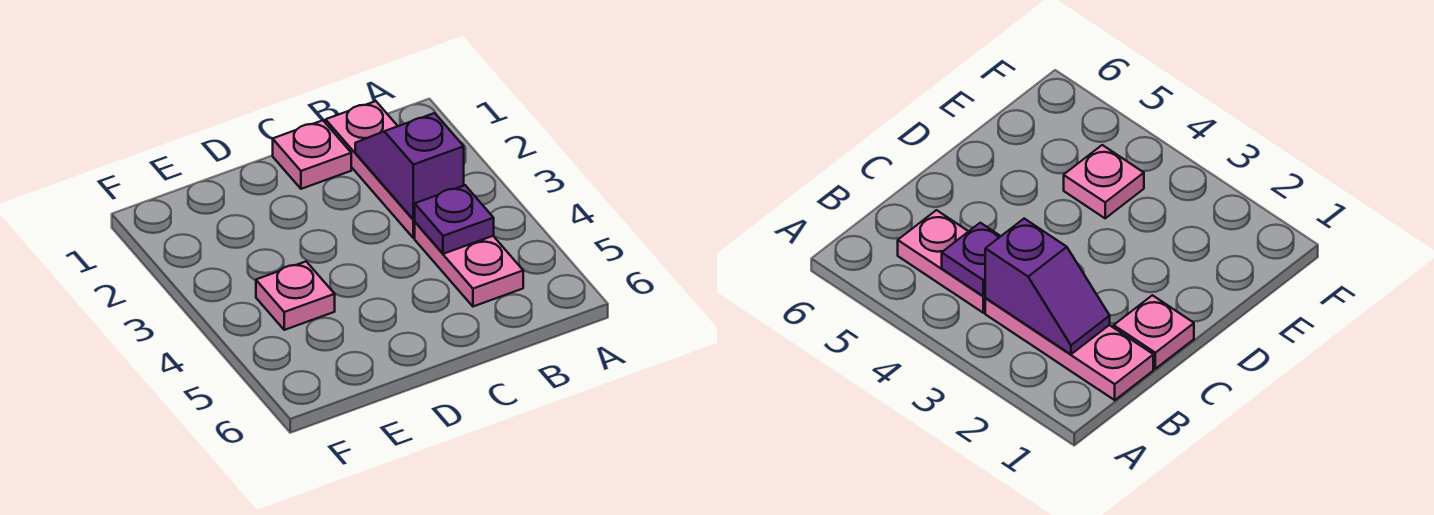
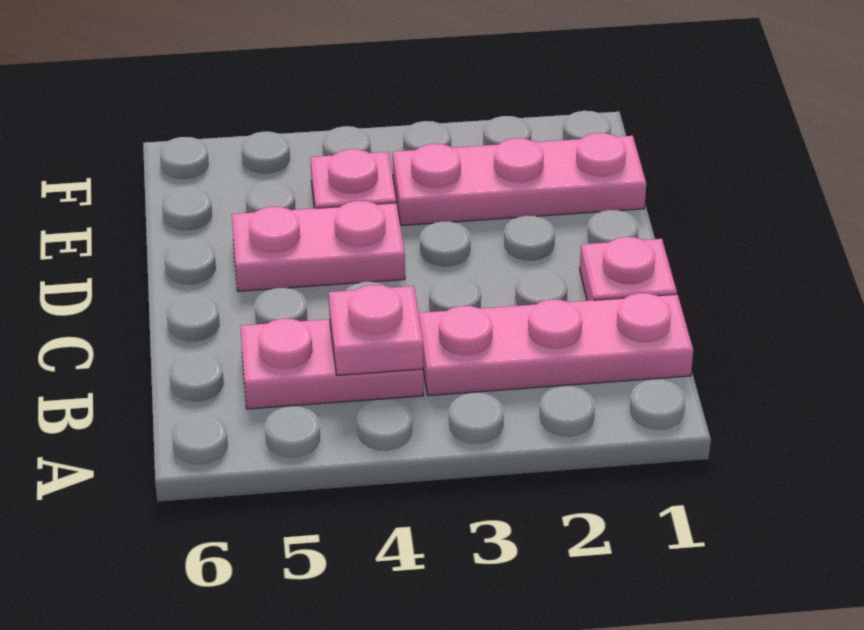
purple 1x2 slope [355,113,464,220] -> none
purple 1x1 plate [415,185,494,254] -> pink 1x1 plate [329,285,423,375]
none -> pink 1x2 plate [232,201,405,291]
none -> pink 1x3 plate [393,133,646,225]

